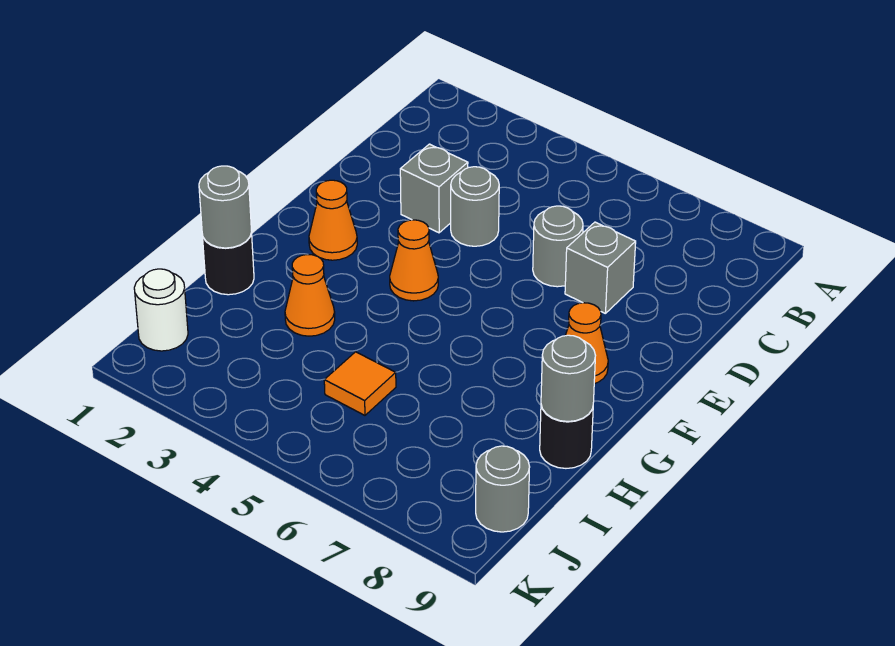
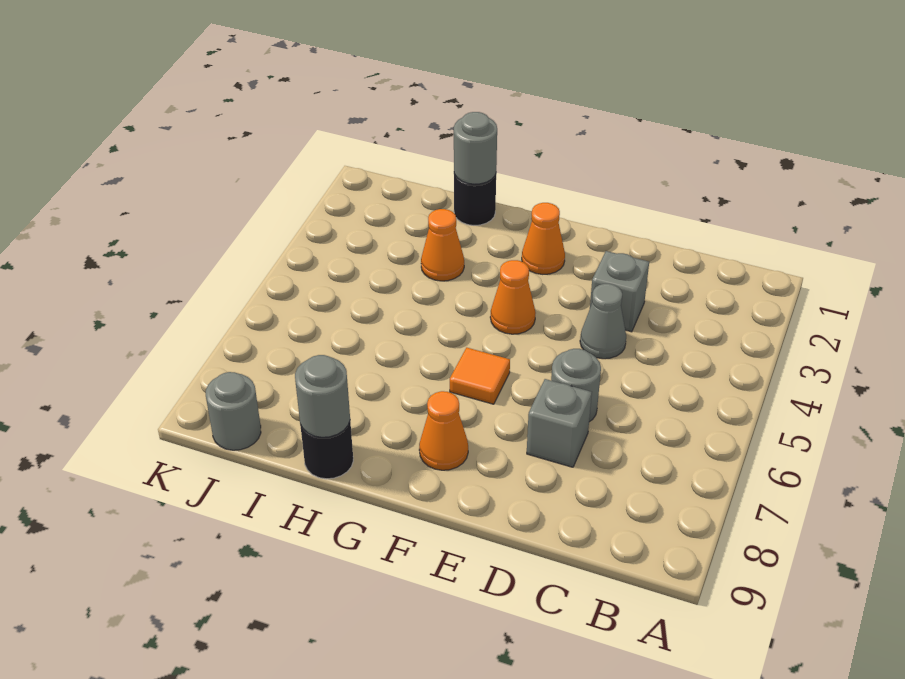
grey 1x1 round brick [451,167,499,246] -> grey 1x1 cone [580,284,626,359]
orange 1x1 tile [324,352,396,415] -> orange 1x1 tile moved to [450,348,510,404]
white 1x1 round brick [134,269,188,351] -> none

